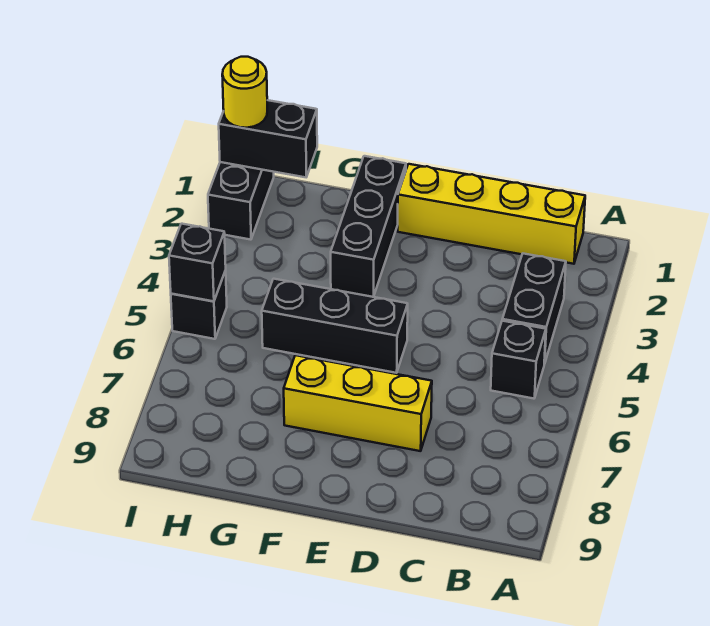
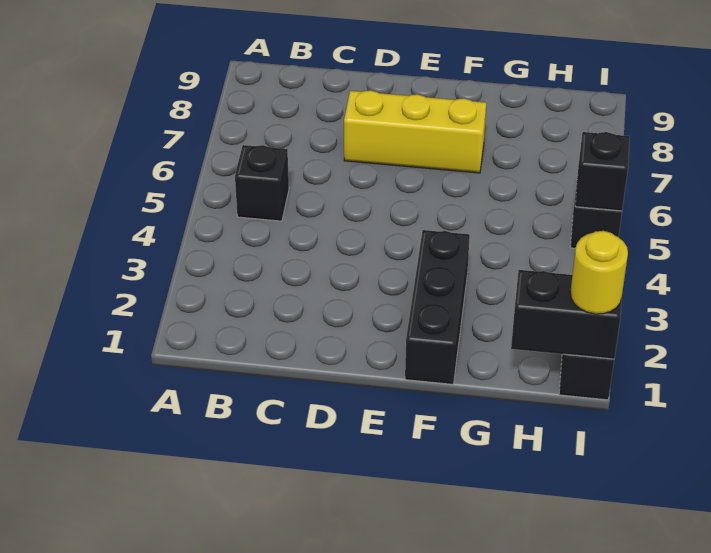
yellow 1x4 brick [398,164,585,264] -> none
black 1x2 brick [502,254,566,364] -> none
black 1x3 brick [262,279,408,373] -> none

